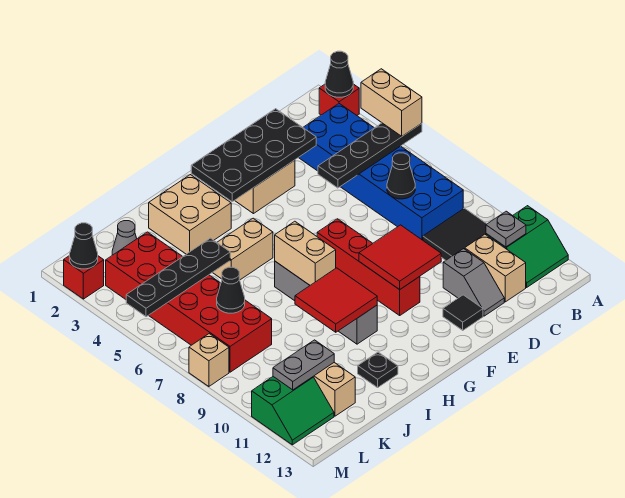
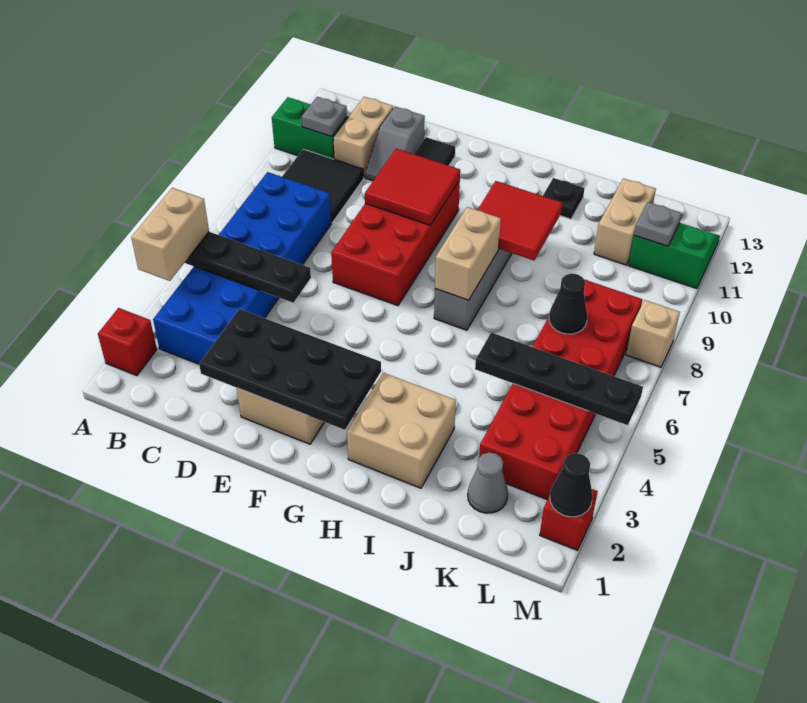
black 1x1 cone [325,51,353,97] -> none
black 1x1 cone [387,153,415,199] -> none
grey 1x2 slope [443,249,504,316] -> grey 1x2 slope turned to [366,106,425,181]
red 1x4 brick [317,219,420,315] -> red 2x4 brick [331,180,460,306]
tan 1x2 brick [212,218,273,280] -> none
grey 1x2 plate [273,340,334,390] -> grey 1x1 plate [634,202,682,246]

